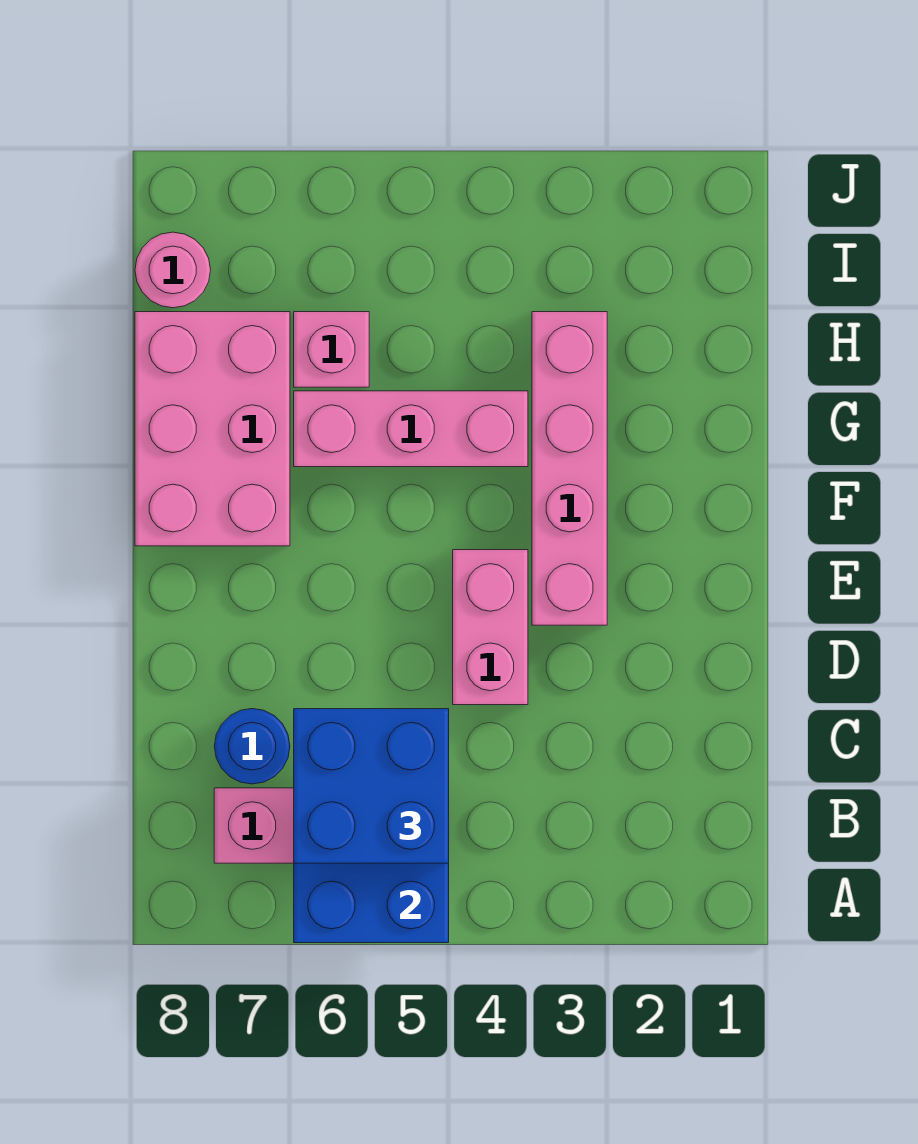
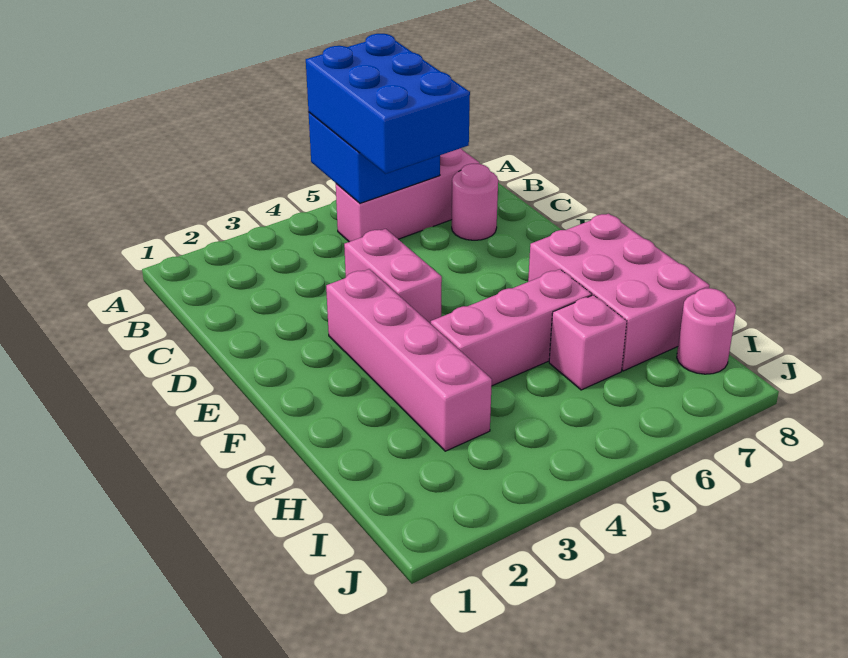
blue 2x2 brick [294,709,449,863] -> blue 2x3 brick [306,34,470,174]
blue 1x1 round brick [214,709,290,784] -> pink 1x1 round brick [452,164,498,240]

